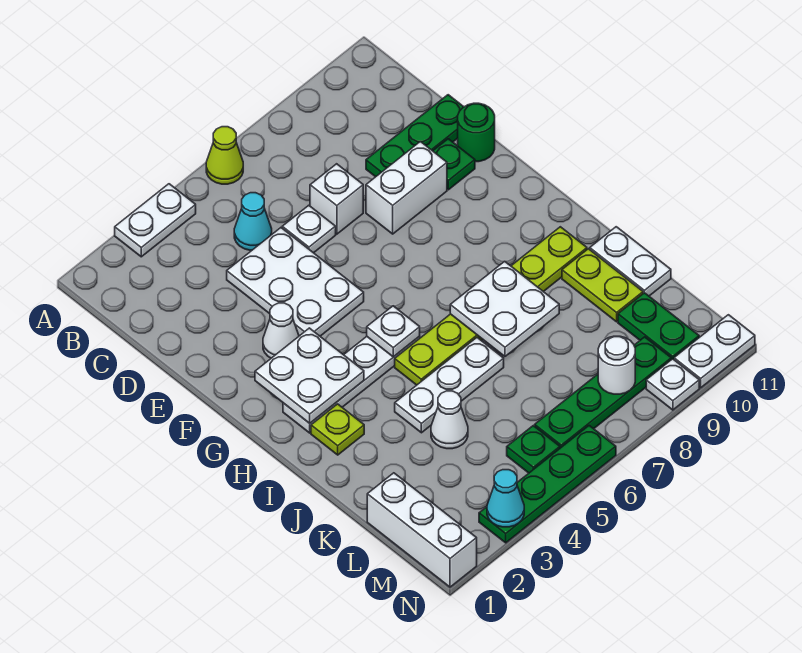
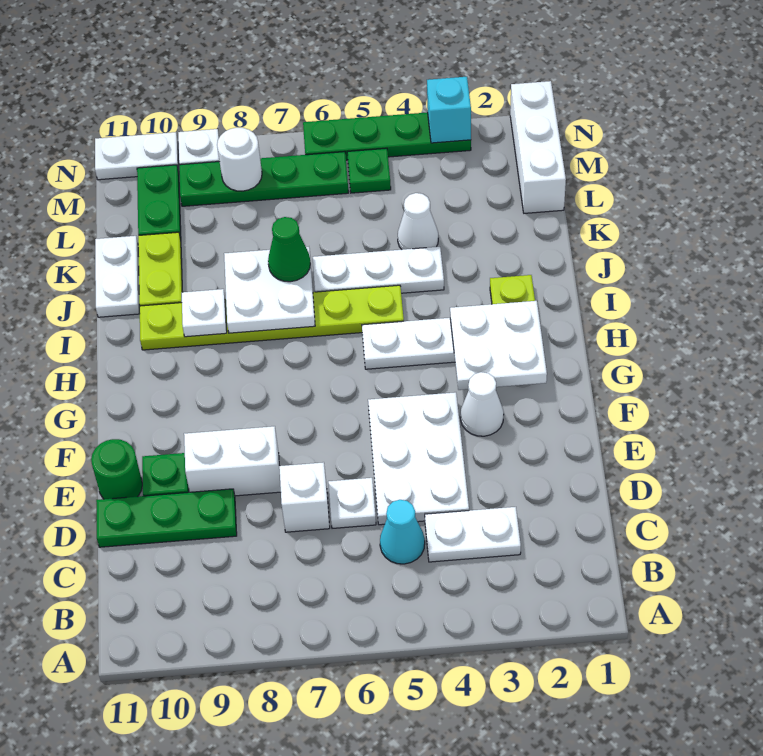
white 1x2 plate [115,184,196,257] -> white 1x2 plate moved to [425,507,521,562]
lime 1x1 cone [206,127,243,184] -> none
white 1x1 plate [367,306,420,357] -> white 1x1 plate moved to [182,289,227,337]
none -> green 1x1 cone [268,217,311,282]
cyan 1x1 cone [487,470,524,527] -> cyan 1x1 brick [427,77,471,143]

